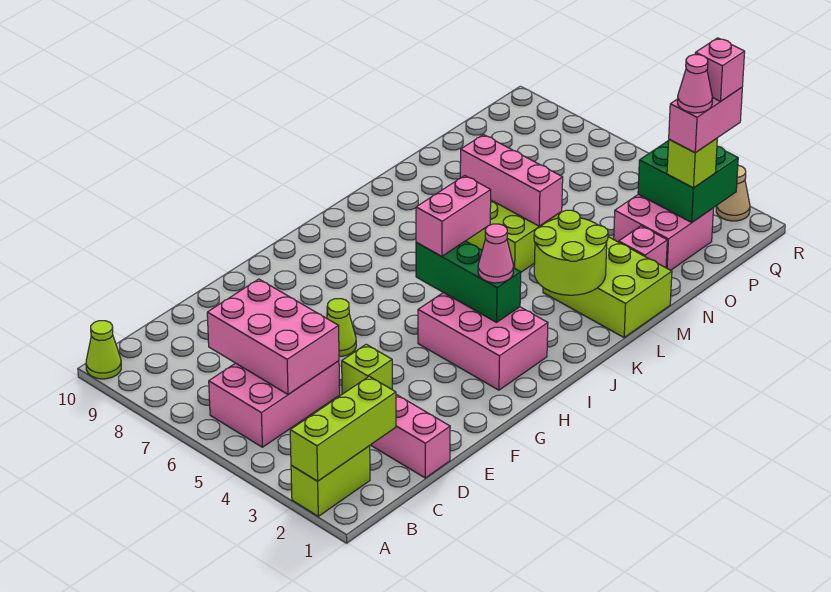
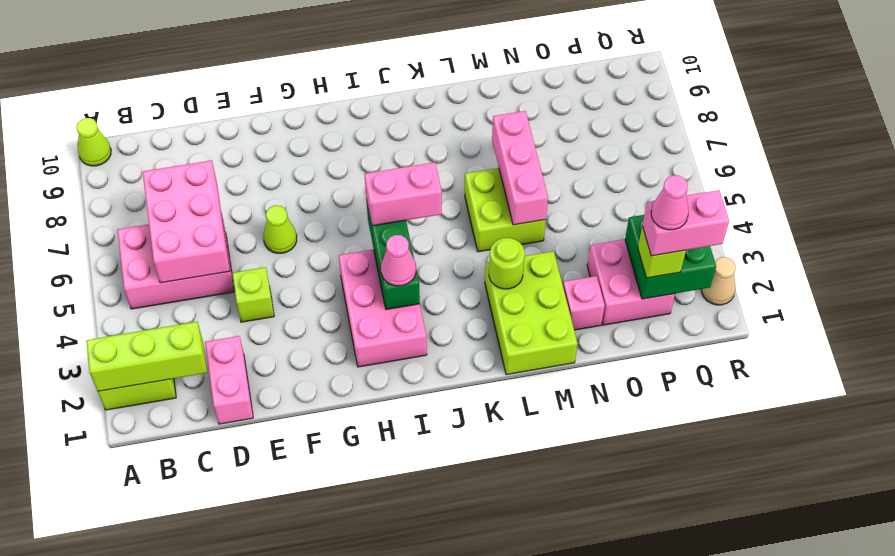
lime 2x2 round brick [534,210,608,295] -> lime 1x1 round brick [489,238,525,289]
pink 1x1 brick [695,38,745,101] -> none

